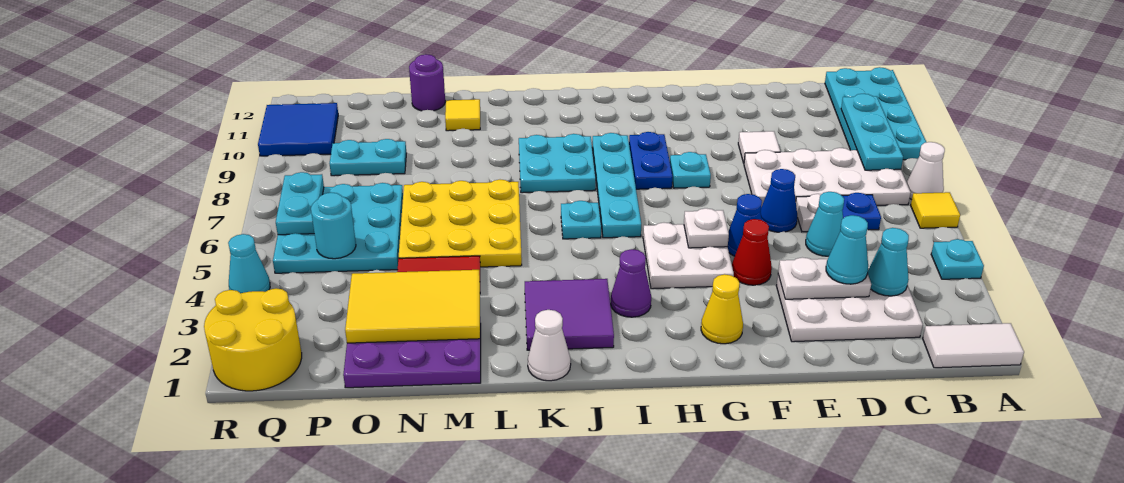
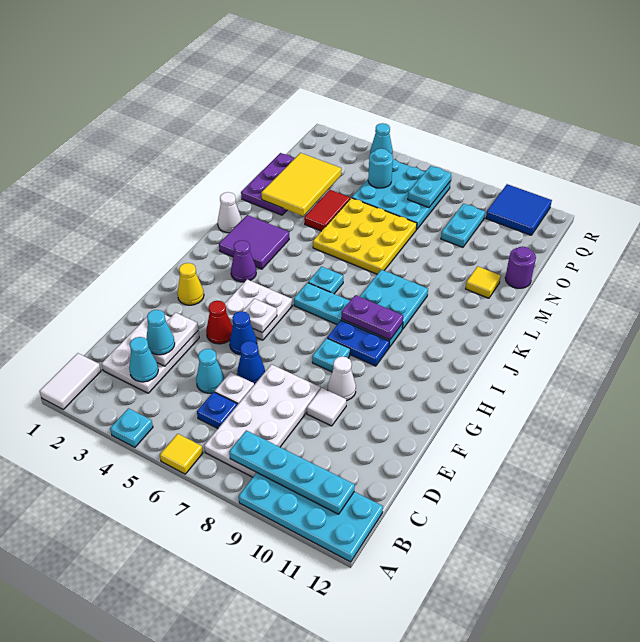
white 1x1 cone [907,142,945,200] -> white 1x1 cone moved to [328,356,356,401]
cyan 1x3 plate [841,94,903,170] -> cyan 1x4 plate [229,430,355,514]
none -> purple 1x2 plate [342,295,403,340]
yellow 2x2 round brick [204,288,302,391] -> none
cyan 1x2 plate [276,172,324,235] -> cyan 1x2 plate turned to [408,166,451,207]

